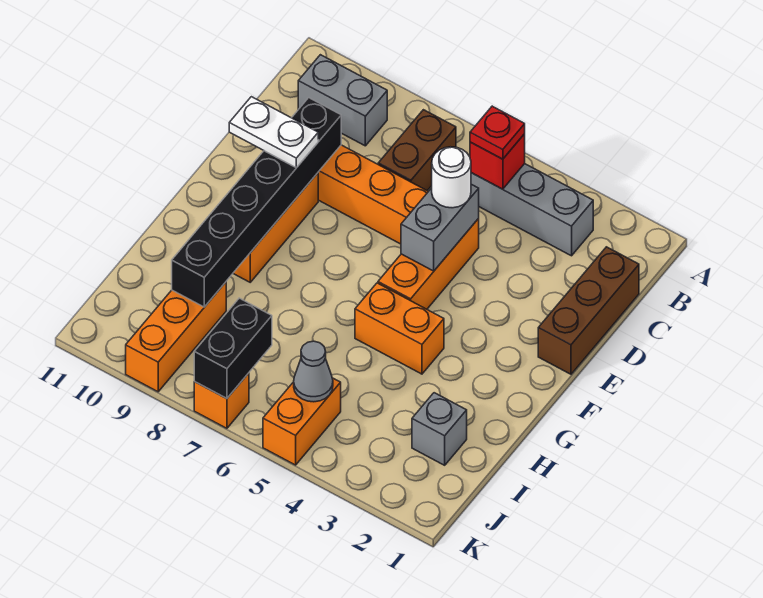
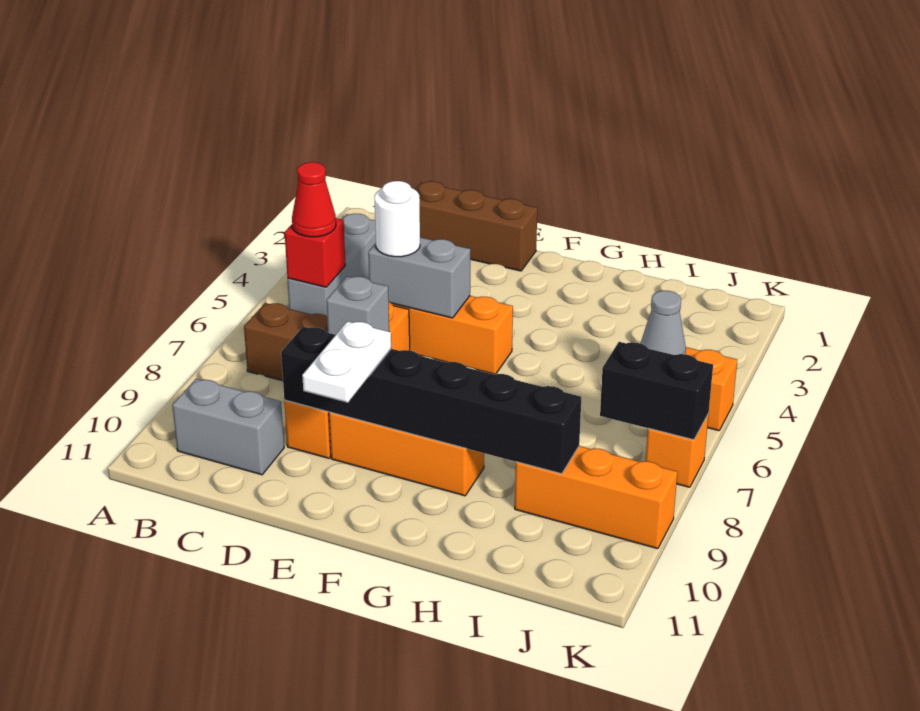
red 1x1 plate [470,106,525,159] -> red 1x1 cone [292,162,336,237]
grey 1x2 brick [298,55,387,146] -> grey 1x2 brick turned to [172,379,284,475]
orange 1x2 brick [355,283,444,374] -> none
grey 1x1 brick [412,393,467,465] -> grey 1x1 brick moved to [326,276,389,335]

